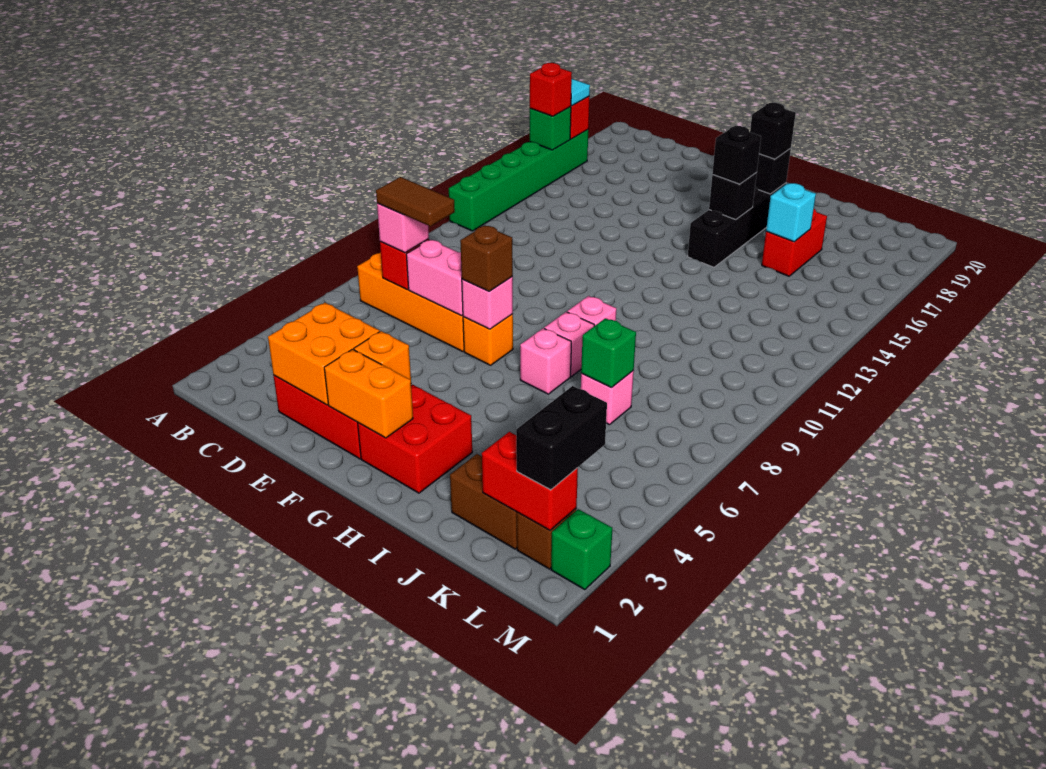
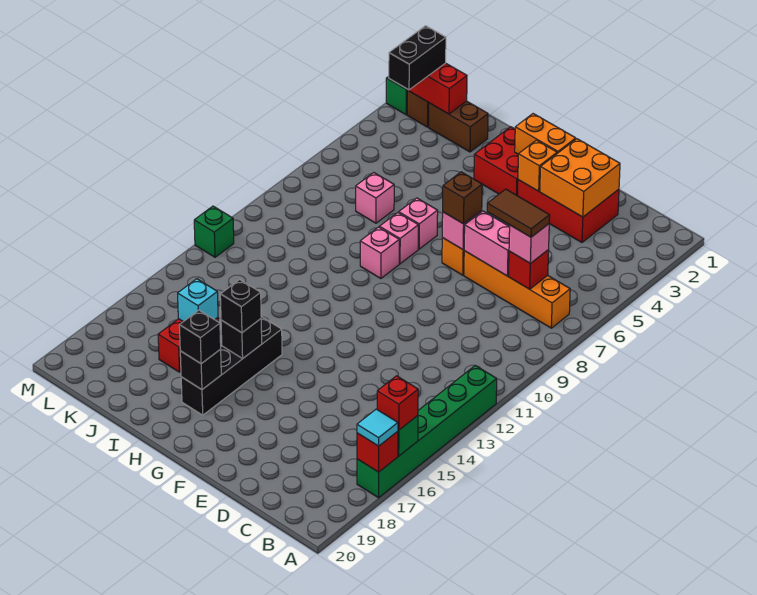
green 1x1 brick [581,318,636,388] -> green 1x1 brick moved to [194,206,234,257]

